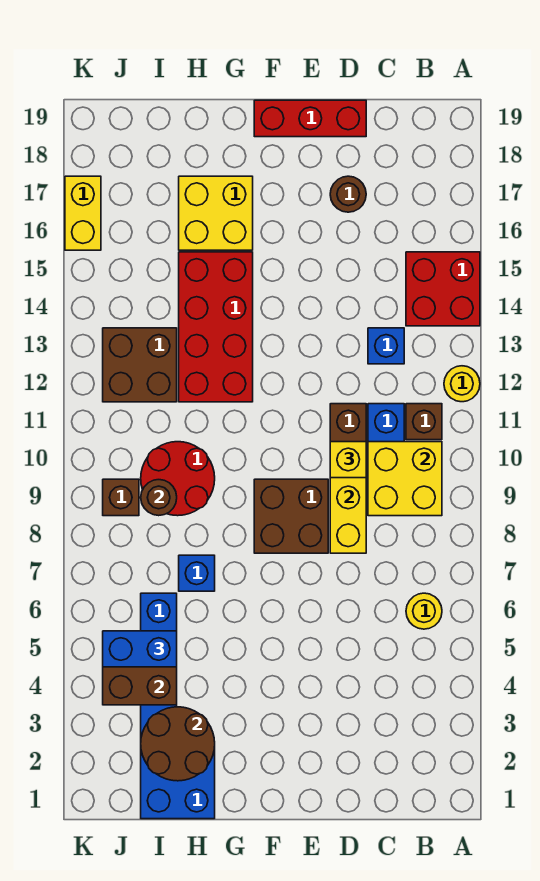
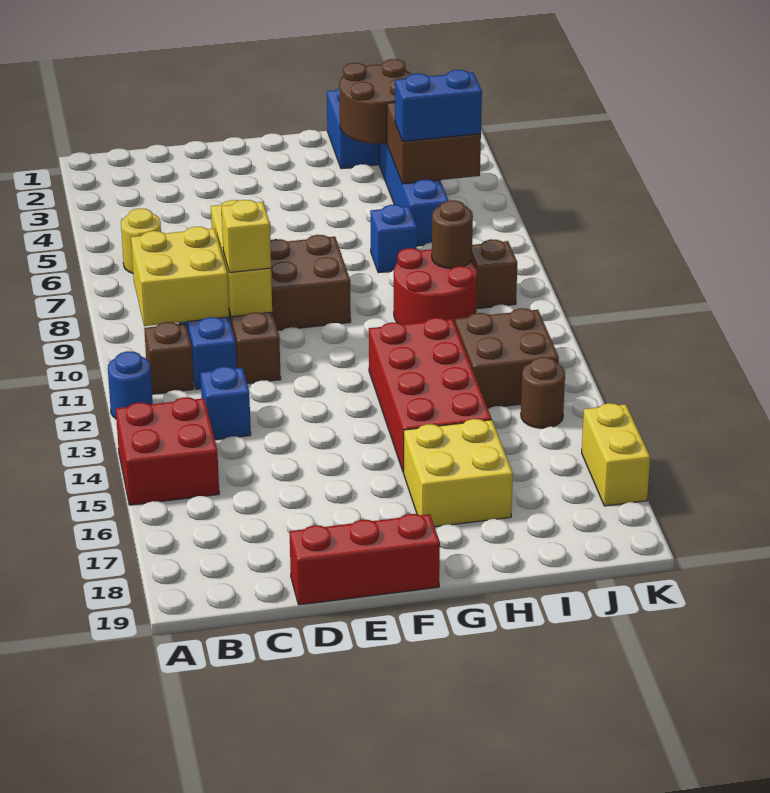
yellow 1x1 round brick [444,366,480,402] -> blue 1x1 round brick [108,351,153,419]
brown 1x1 round brick [330,176,366,212] -> brown 1x1 round brick moved to [521,357,565,428]

